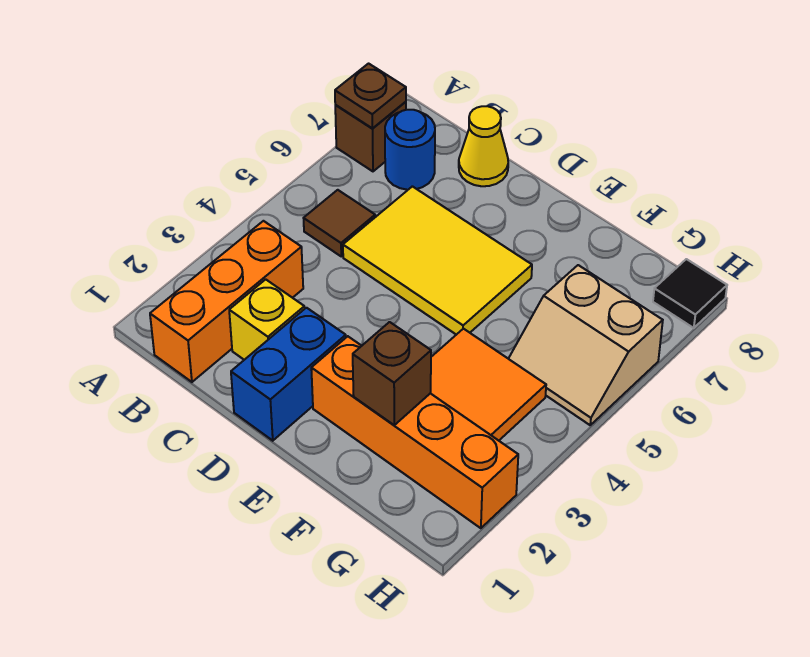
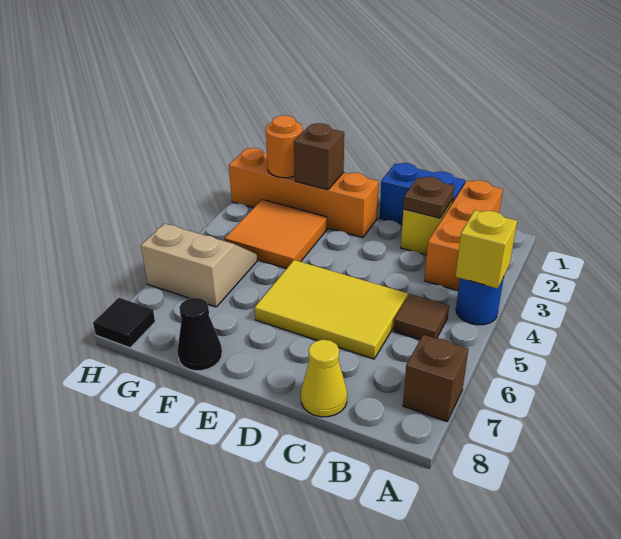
none -> yellow 1x1 brick [456,210,517,288]
brown 1x1 plate [335,64,406,128] -> brown 1x1 plate moved to [403,177,454,218]
blue 1x1 round brick [385,110,435,190] -> blue 1x1 round brick moved to [456,277,504,325]
blue 1x2 brick [231,308,346,441] -> blue 1x2 brick turned to [379,163,465,224]
none -> black 1x1 cone [177,298,222,371]
none -> orange 1x1 round brick [266,115,303,178]

